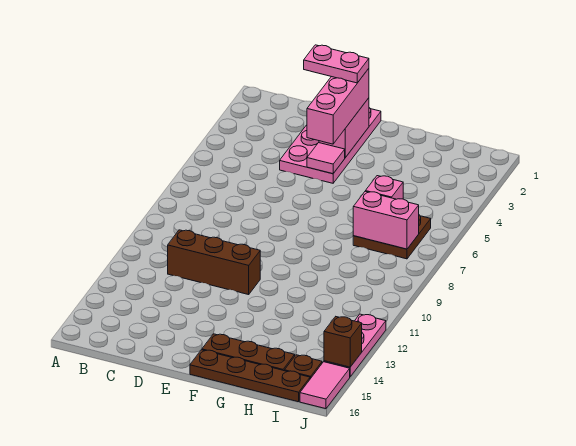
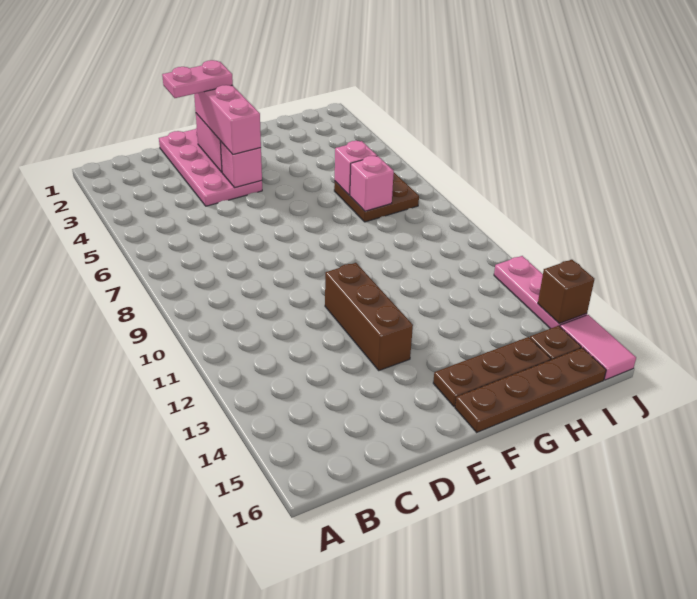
brown 1x3 brick [168,230,260,295] -> brown 1x3 brick turned to [325,263,413,370]
pink 1x1 tile [307,143,345,174] -> pink 1x1 brick [220,141,262,188]
pink 1x2 brick [353,191,419,249] -> pink 1x1 brick [350,156,394,211]

